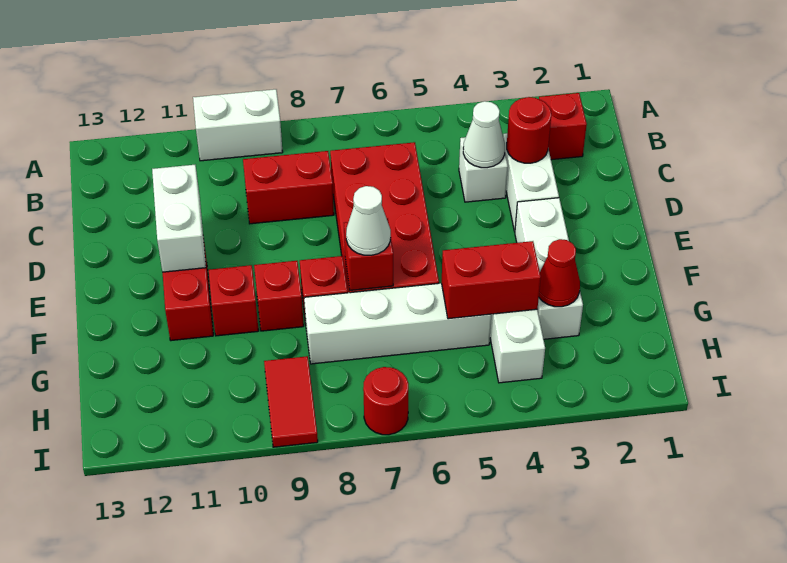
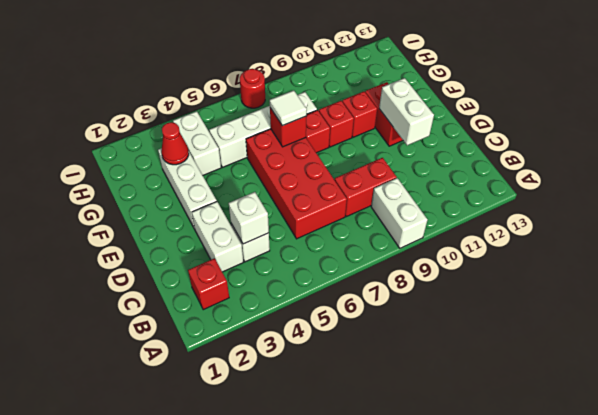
white 1x2 brick [193,89,283,161] -> white 1x2 brick turned to [371,178,428,248]
red 1x1 round brick [507,97,551,163] -> none
white 1x1 cone [463,101,505,168] -> white 1x1 brick [229,192,269,244]
white 1x1 cone [346,186,391,255] -> white 1x1 tile [270,90,307,126]
red 1x2 brick [442,241,541,319] -> none
red 1x2 tile [264,356,318,447] -> none

